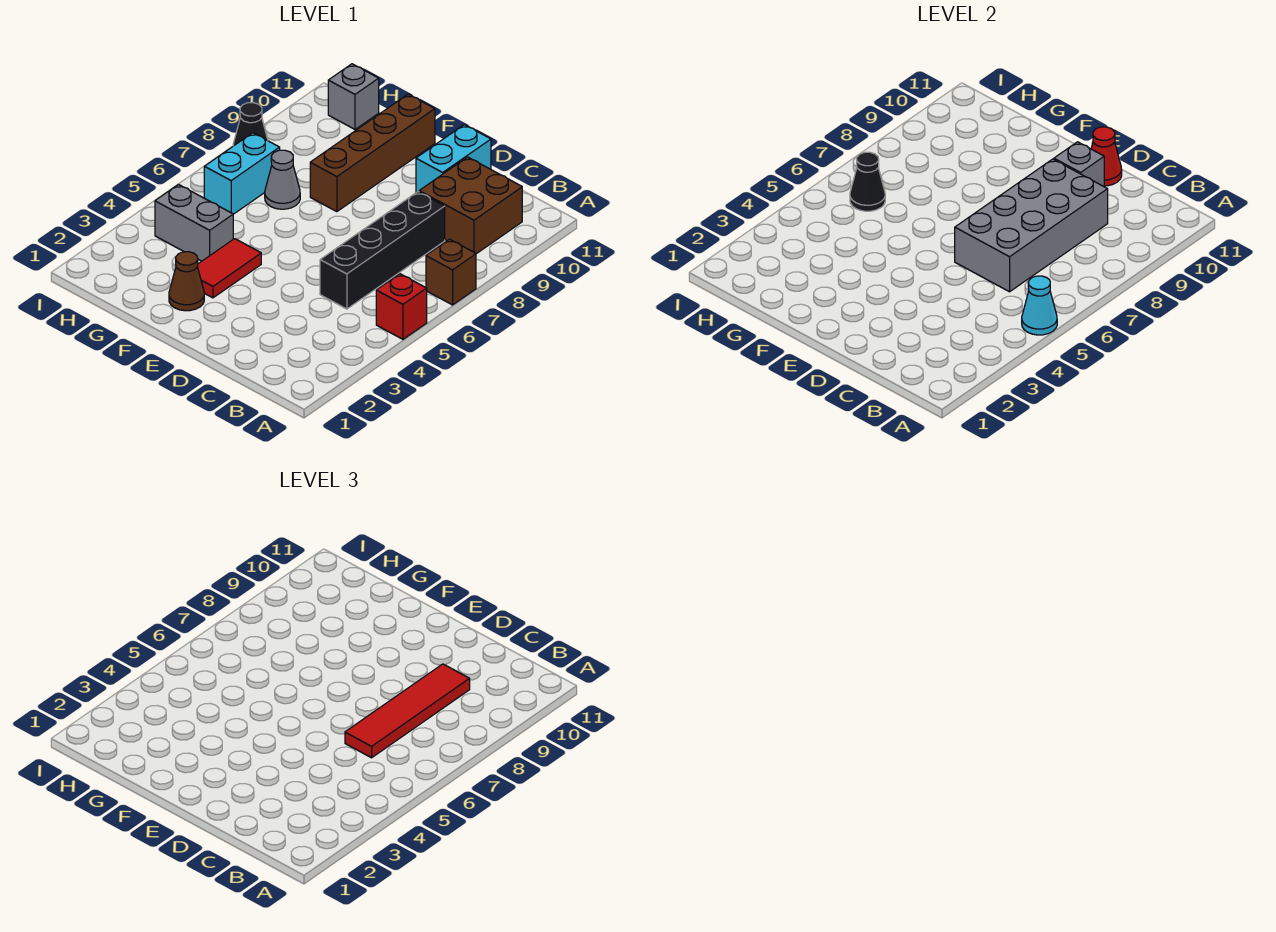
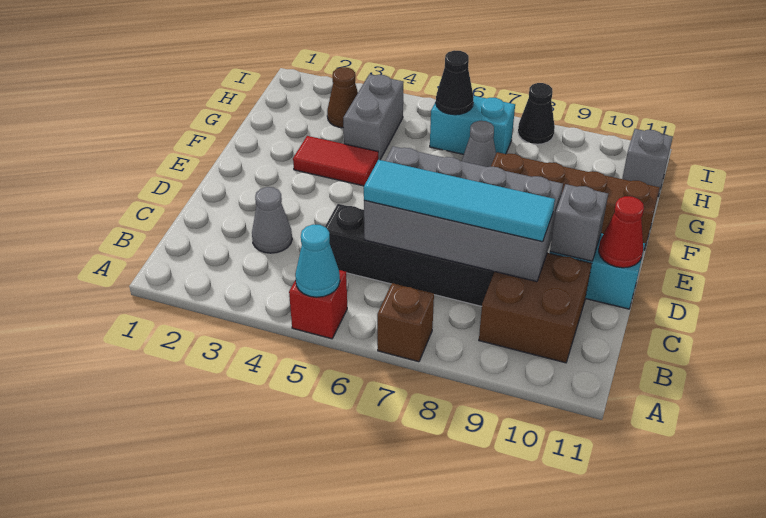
none -> grey 1x1 cone [252,187,292,253]
red 1x4 tile [345,664,470,758] -> cyan 1x4 tile [364,160,555,242]
brown 1x1 cone [169,252,204,311] -> brown 1x1 cone moved to [327,67,358,128]

